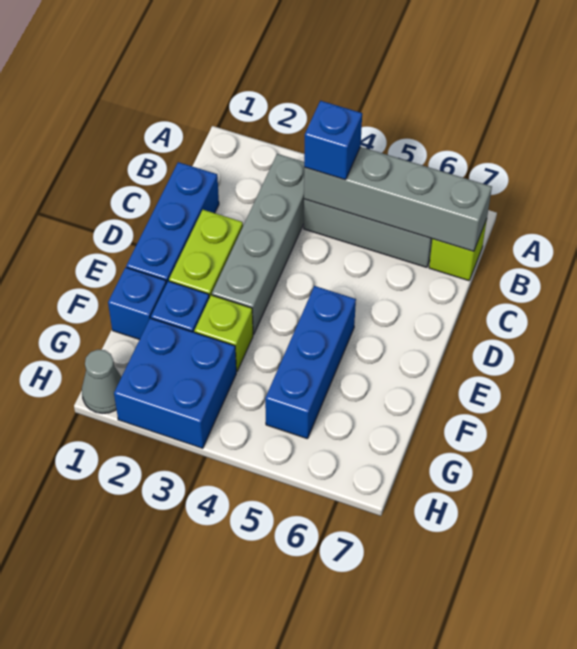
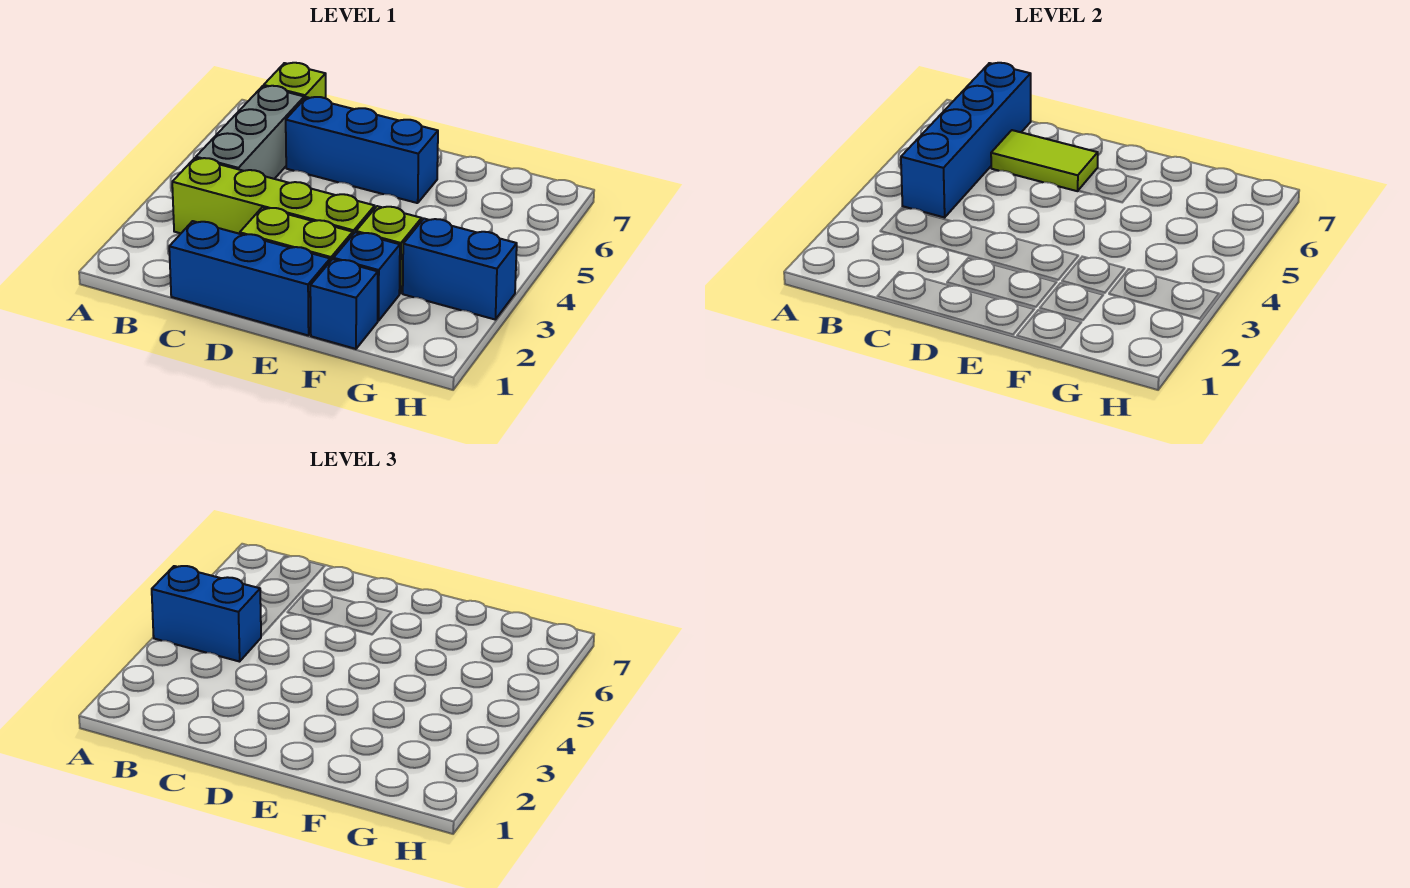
grey 1x4 brick [212,154,305,335] -> lime 1x4 brick [172,158,375,234]
grey 1x4 brick [304,147,492,251] -> blue 1x4 brick [901,63,1031,218]
blue 1x1 brick [304,101,362,180] -> blue 1x2 brick [152,566,261,662]
none -> lime 1x2 tile [991,130,1098,191]
blue 1x3 brick [265,286,356,439] -> blue 1x3 brick moved to [286,97,438,203]
blue 2x2 brick [114,318,236,448] -> blue 1x2 brick [403,219,517,319]
grey 1x1 cone [82,350,121,413] -> none

